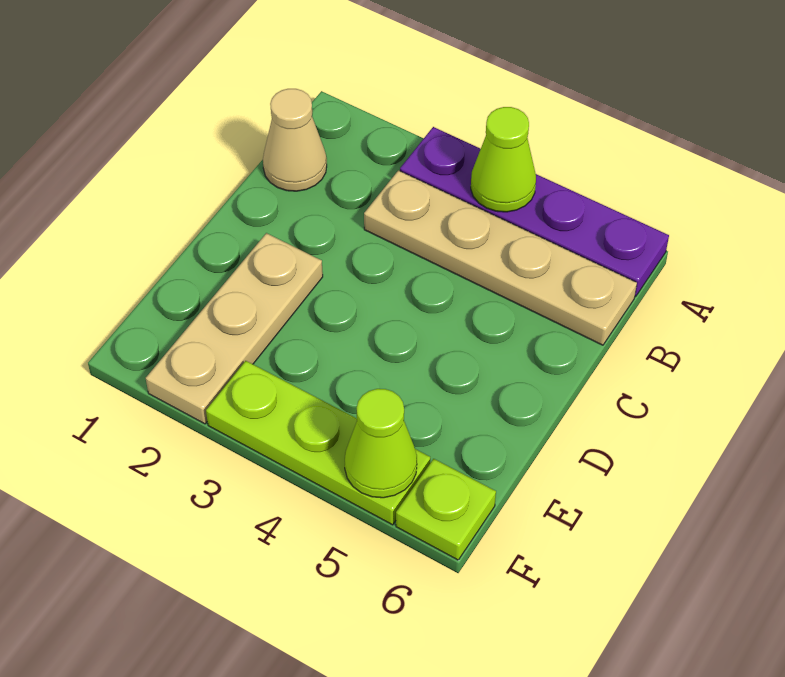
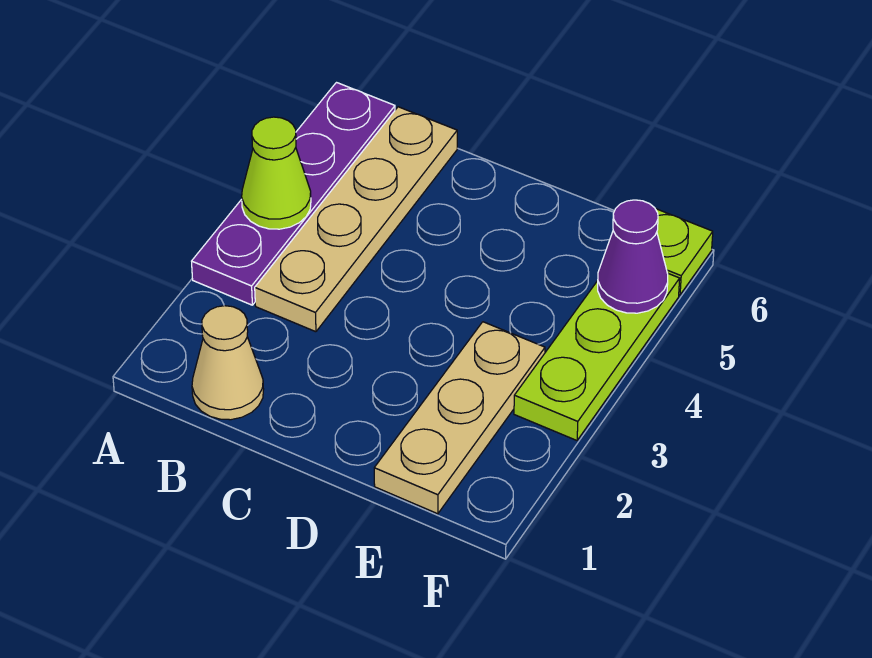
tan 1x3 plate [146,233,323,424] -> tan 1x3 plate turned to [374,322,545,514]
lime 1x1 cone [345,389,417,498] -> purple 1x1 cone [598,200,668,313]

